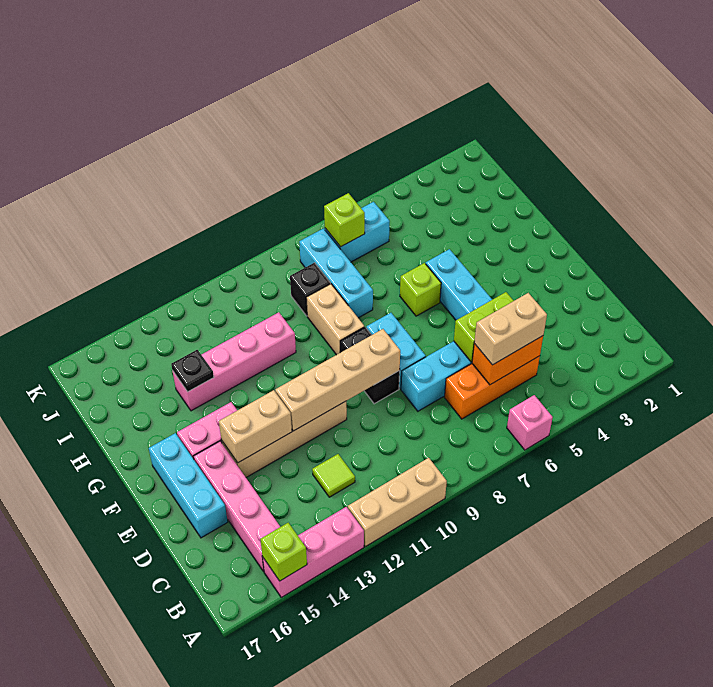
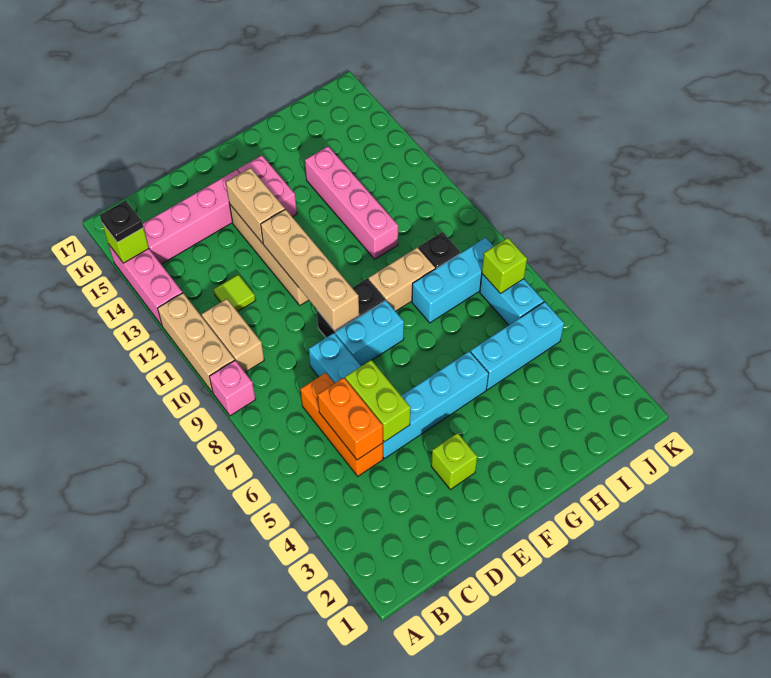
pink 1x1 brick [507,395,553,450] -> pink 1x1 brick moved to [209,360,256,416]
tan 1x2 brick [474,293,547,365] -> tan 1x2 brick moved to [202,299,264,372]
cyan 1x3 brick [149,433,228,538] -> cyan 1x3 brick moved to [471,302,564,390]
lime 1x1 brick [400,263,441,316] -> lime 1x1 brick moved to [431,433,477,489]
black 1x1 plate [171,350,214,392] -> black 1x1 plate moved to [100,200,143,243]

